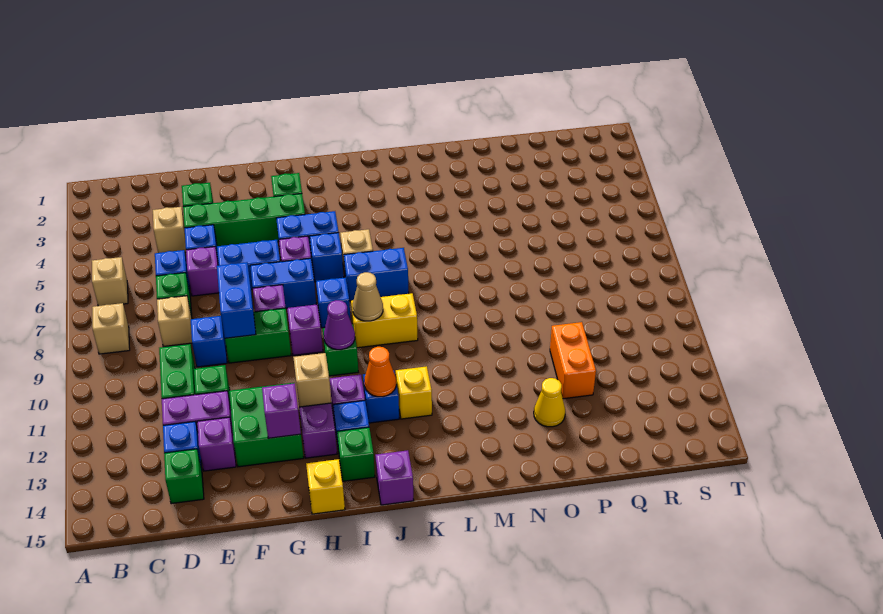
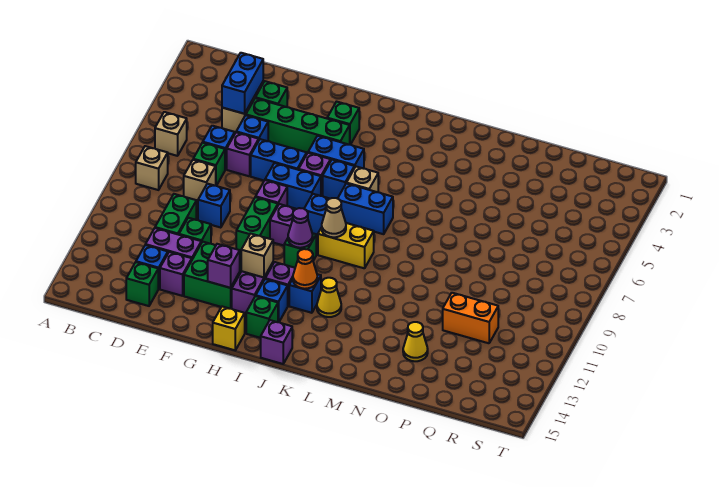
blue 1x2 brick [217,262,256,338] -> blue 1x2 brick moved to [222,53,263,114]
green 1x2 brick [225,308,291,363] -> green 1x2 brick turned to [236,197,278,252]
yellow 1x1 brick [396,366,432,419] -> yellow 1x1 cone [317,278,341,317]
orange 1x2 brick [550,322,596,399] -> orange 1x2 brick turned to [443,293,498,343]

